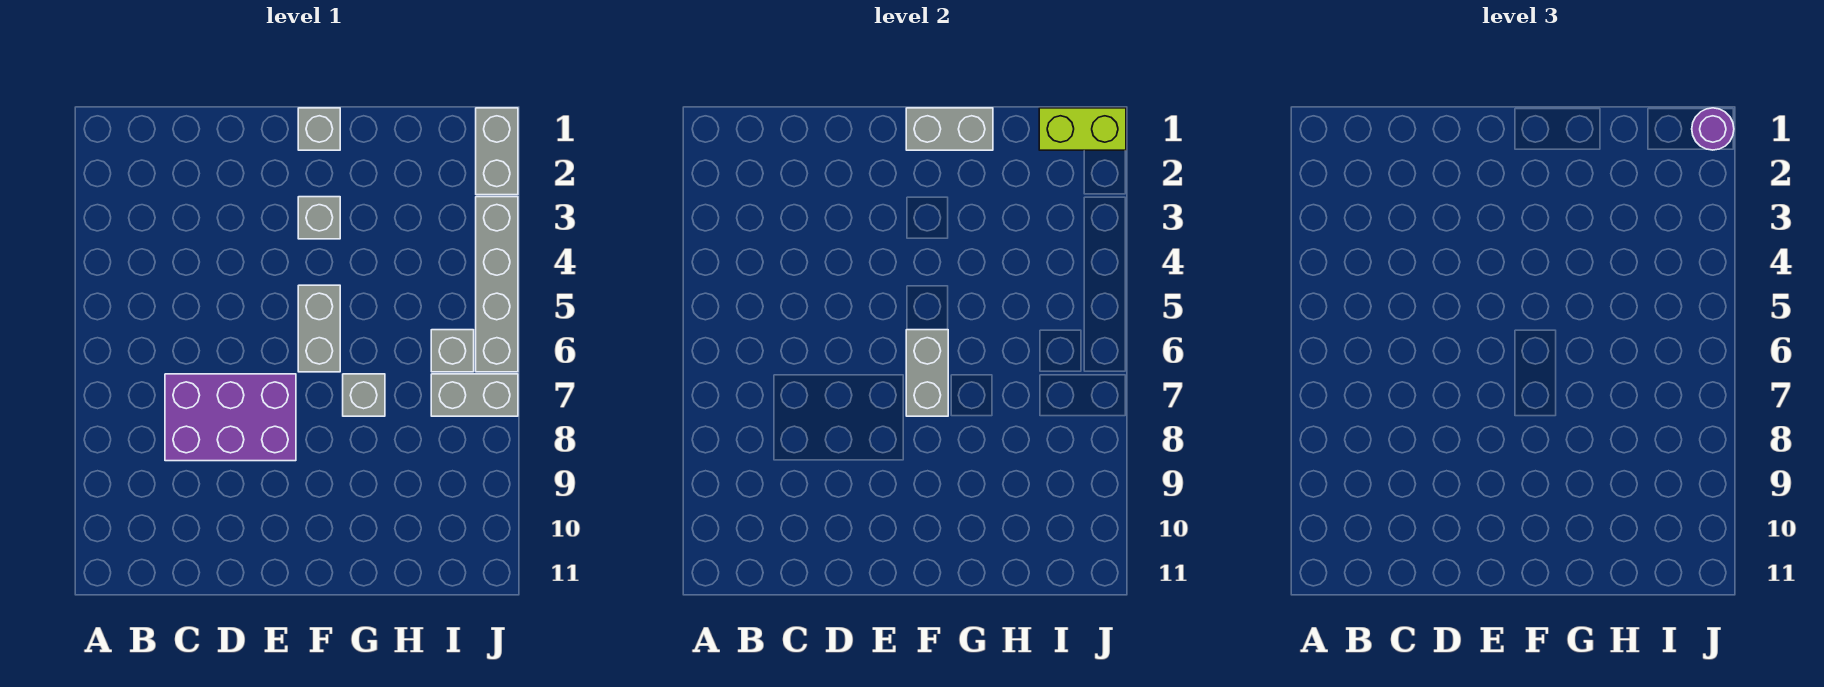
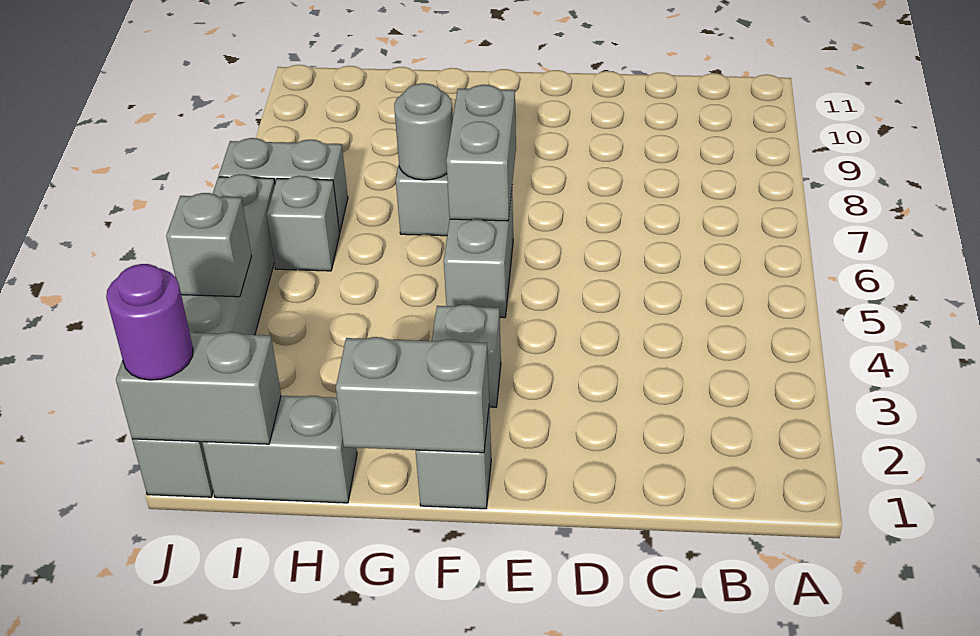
purple 2x3 brick [165,374,296,461] -> none
none -> grey 1x1 round brick [394,83,453,180]
none -> grey 1x2 brick [202,396,357,503]
lime 1x2 brick [1039,108,1126,150] -> grey 1x2 brick [116,332,281,444]
none -> grey 1x1 brick [166,193,252,297]

